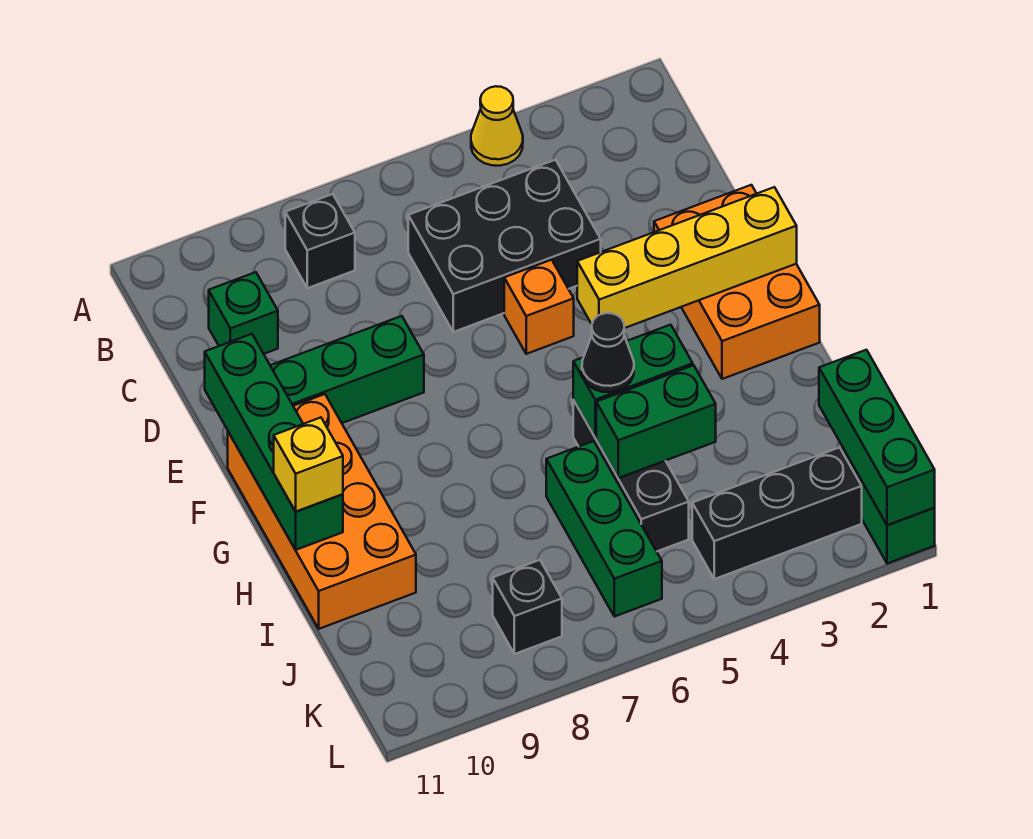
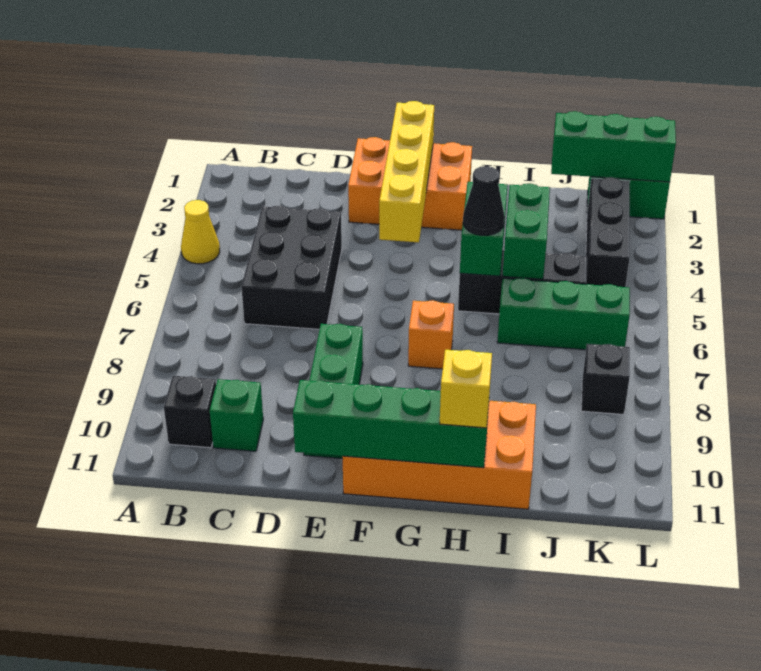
black 1x1 brick [285,194,355,288] -> black 1x1 brick moved to [164,376,216,448]
orange 1x1 brick [504,260,574,354] -> orange 1x1 brick moved to [408,300,454,369]

